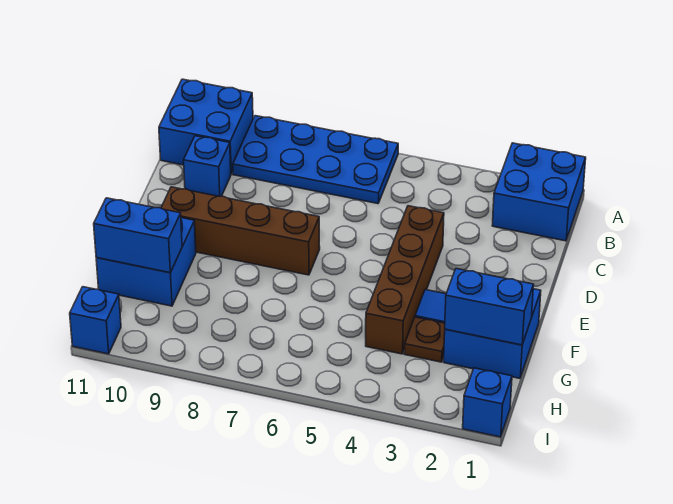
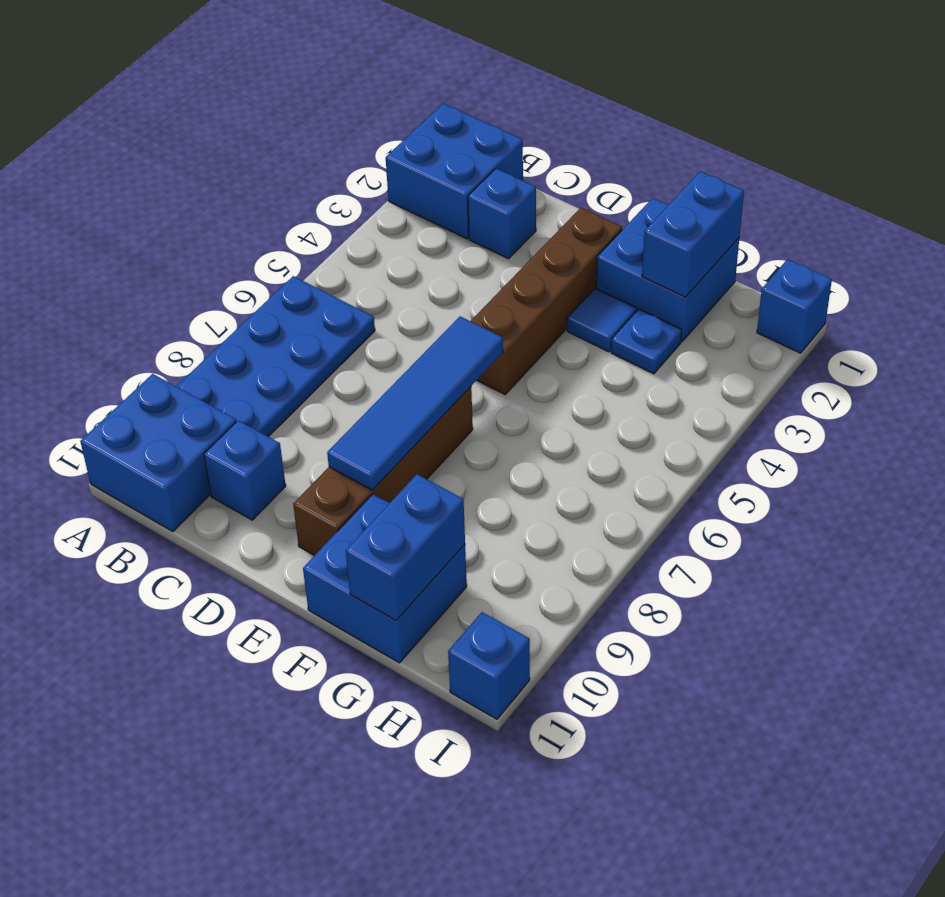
none -> blue 1x1 brick [468,169,536,259]
brown 1x4 brick [366,206,444,354] -> brown 1x4 brick turned to [471,208,622,394]
none -> blue 1x4 tile [327,316,503,490]
brown 1x1 plate [404,317,445,362] -> blue 1x1 plate [611,309,682,374]

